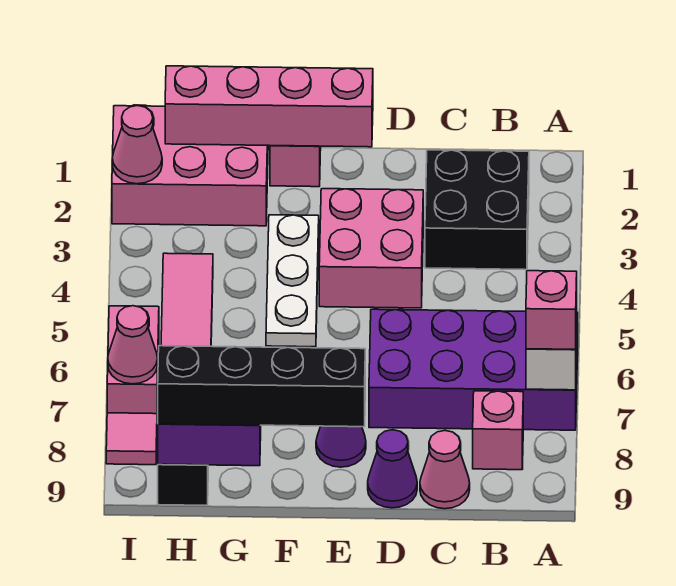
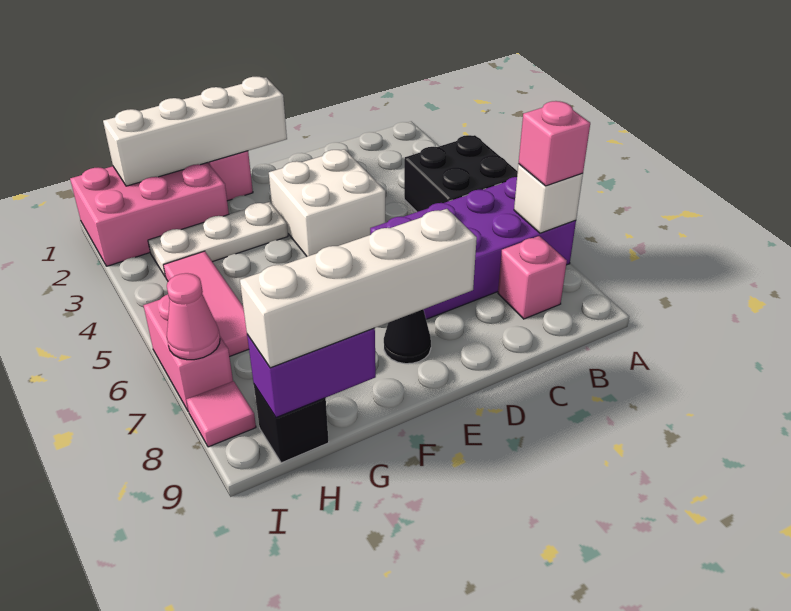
black 2x2 brick [425,150,529,270] -> black 2x2 brick moved to [404,135,518,212]
pink 1x1 cone [420,431,470,509] -> none
pink 2x2 brick [319,189,423,308] -> white 2x2 brick [269,149,385,256]
purple 1x1 cone [368,430,417,508] -> none
pink 1x4 brick [165,66,373,147] -> white 1x4 brick [103,77,287,186]
purple 1x1 cone [316,426,366,467] -> black 1x1 cone [384,309,431,364]
black 1x4 brick [158,346,365,427] -> white 1x4 brick [240,209,477,368]
white 1x3 plate [266,215,319,347] -> white 1x3 plate turned to [148,202,288,277]
pink 1x1 cone [112,106,162,184] -> none

